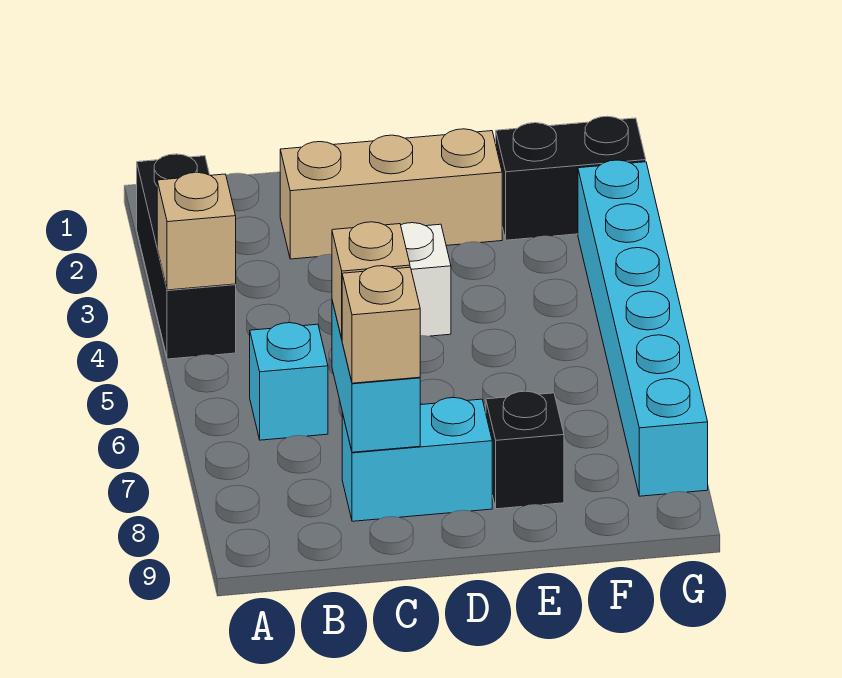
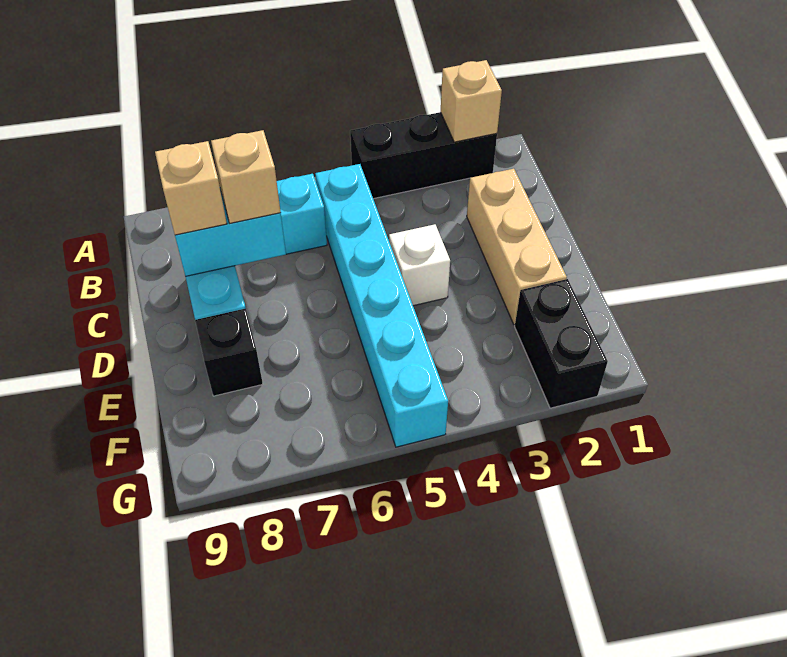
tan 1x1 brick [157,172,236,290] -> tan 1x1 brick moved to [441,60,502,142]
cyan 1x6 brick [578,160,708,496] -> cyan 1x6 brick turned to [315,164,448,447]

